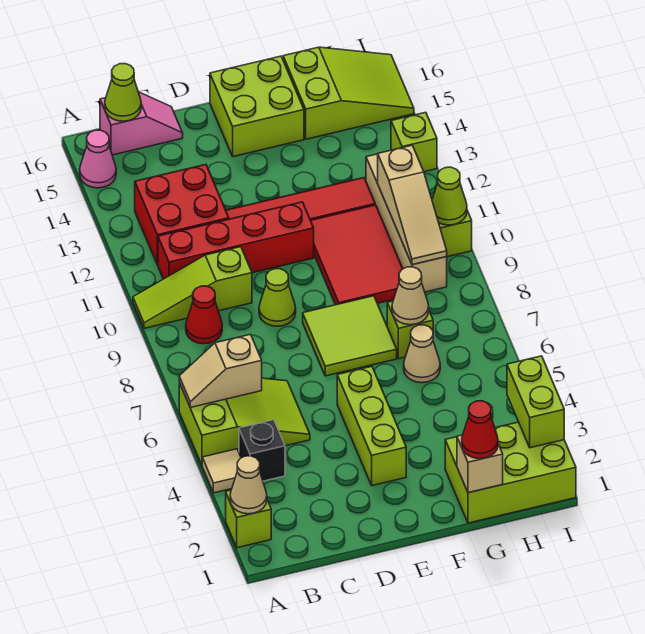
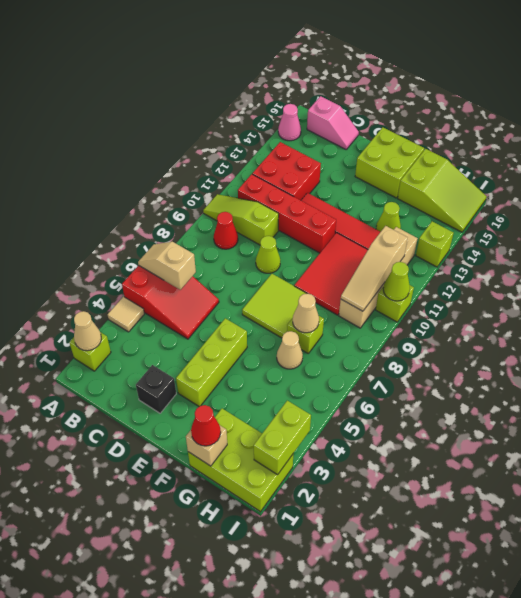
lime 2x3 slope [179,378,310,465] -> red 2x3 slope [122,265,219,339]
black 1x1 brick [239,420,285,481] -> black 1x1 brick moved to [136,365,176,413]
lime 1x1 cone [105,64,141,121] -> lime 1x1 cone moved to [376,202,401,232]

